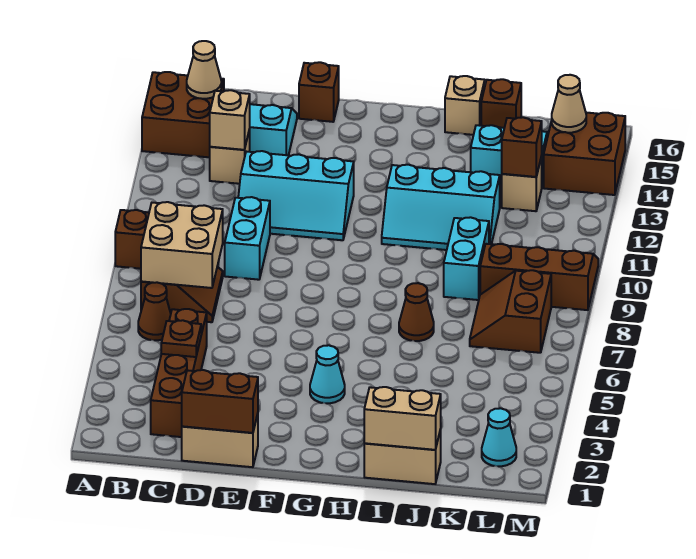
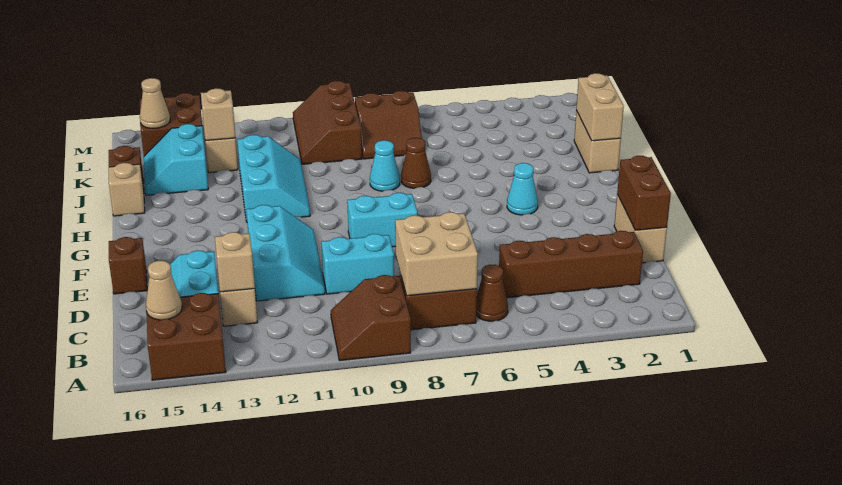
brown 1x1 plate [161,320,201,357] -> none
cyan 1x2 brick [444,217,489,300] -> cyan 1x2 brick moved to [347,193,417,247]
brown 1x1 brick [502,117,542,177] -> tan 1x1 brick [201,88,236,141]
cyan 1x1 cone [482,408,516,466] -> cyan 1x1 cone moved to [370,140,400,191]

